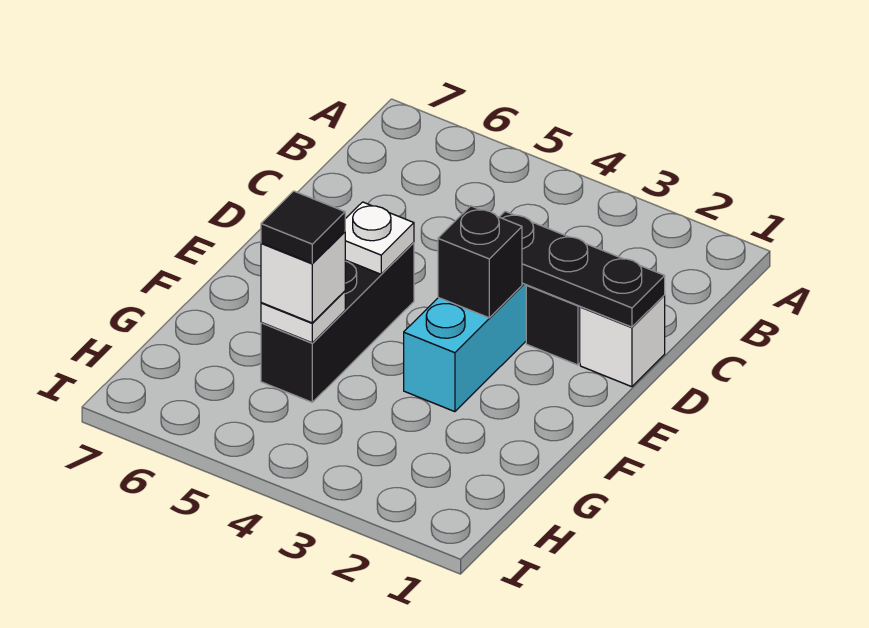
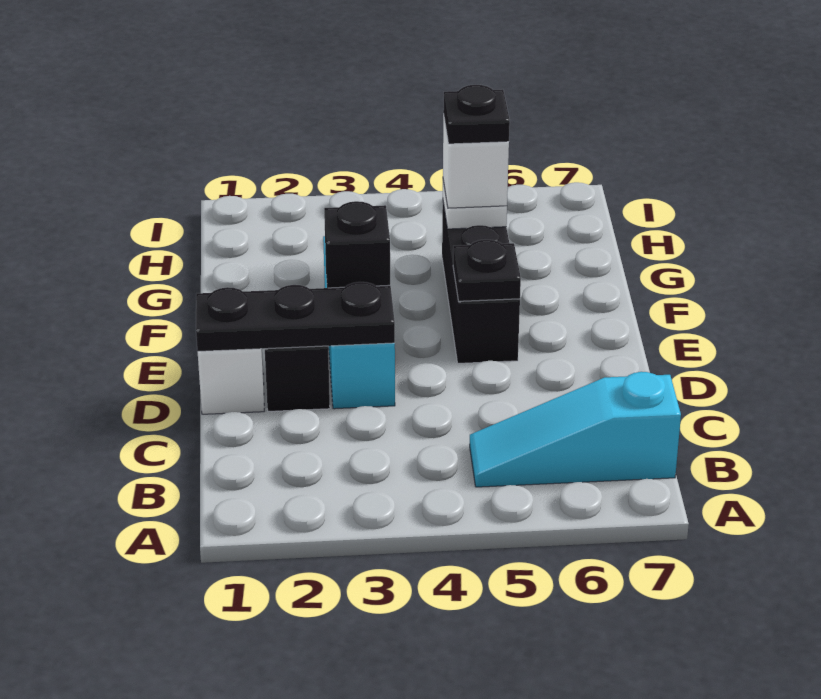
none -> cyan 1x3 slope [470,372,681,487]
white 1x1 plate [345,202,414,274] -> black 1x1 plate [453,240,521,301]
black 1x1 tile [261,191,345,263] -> black 1x1 plate [443,85,510,144]

